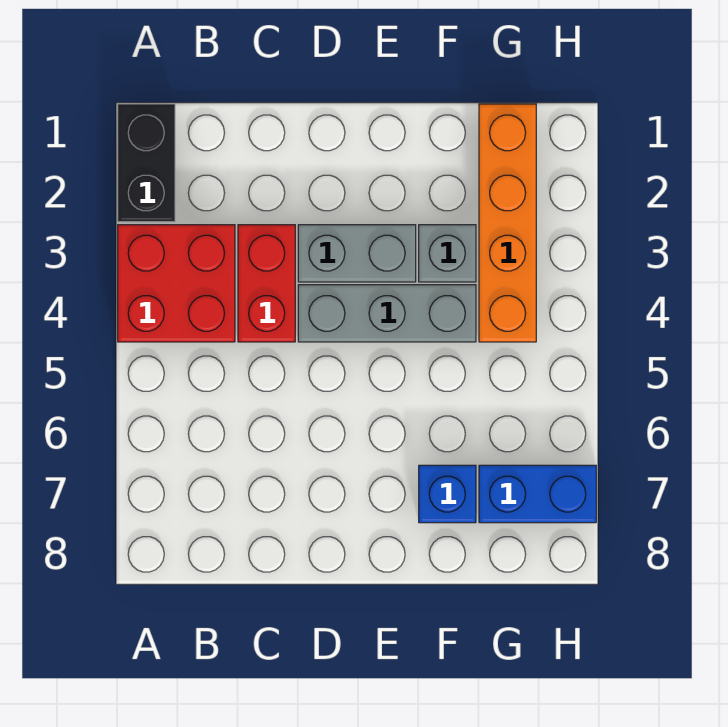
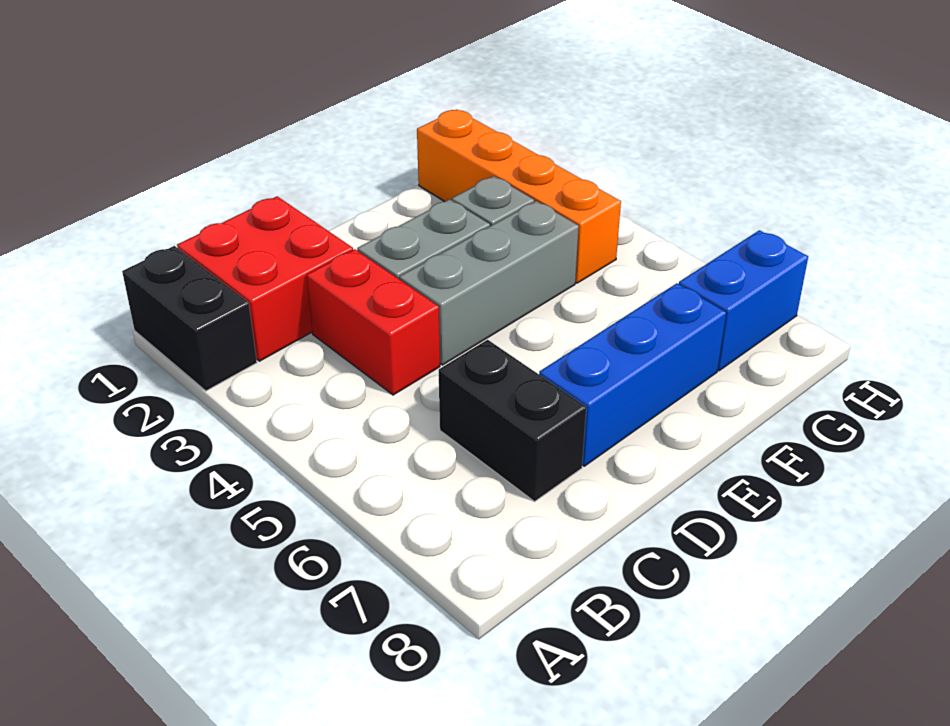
red 2x2 brick [118,225,235,342] -> red 2x2 brick moved to [177,196,353,361]
none -> black 1x2 brick [439,340,586,502]
blue 1x1 brick [419,465,476,523] -> blue 1x3 brick [539,283,726,466]

